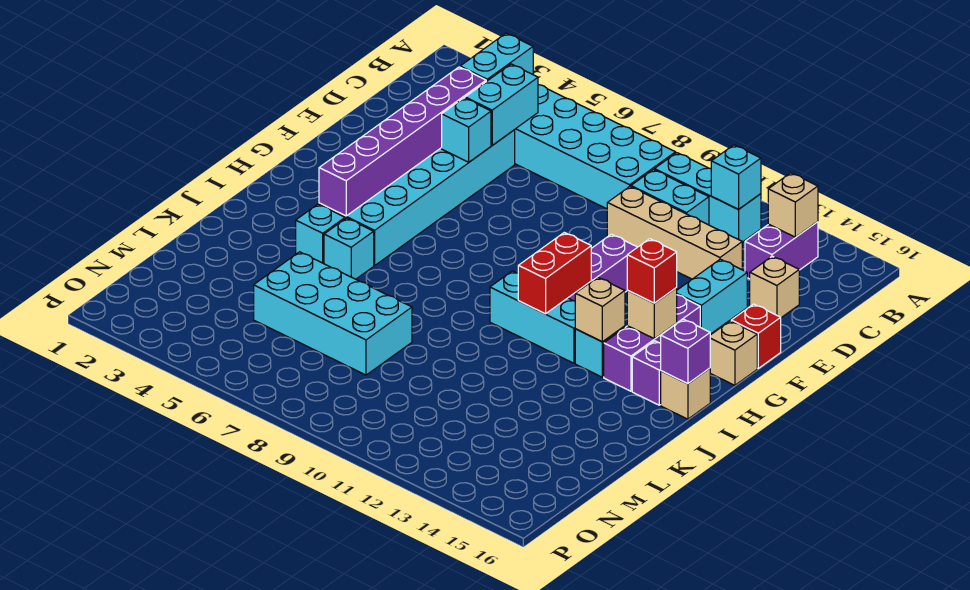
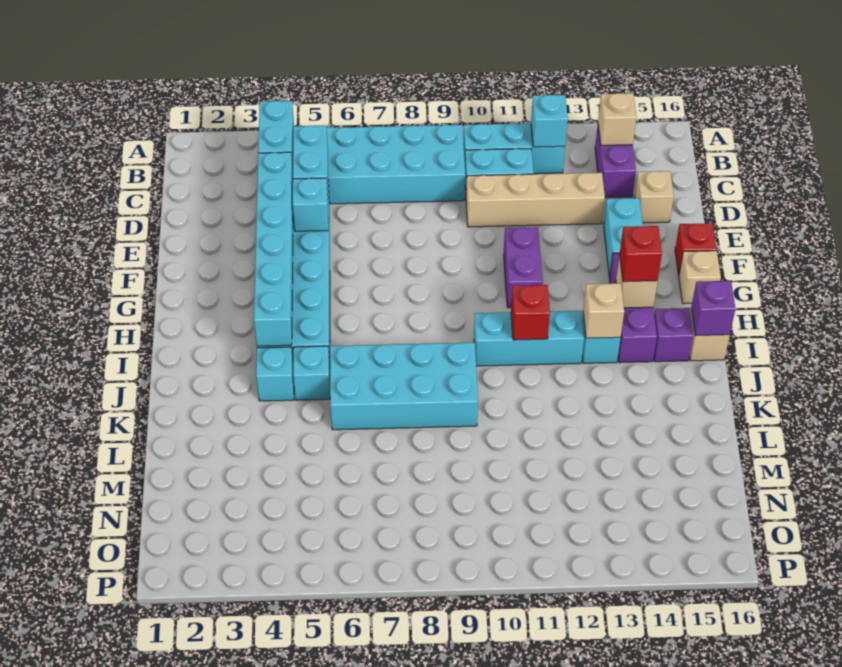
purple 1x6 brick [319,67,486,216] -> cyan 1x6 brick [254,152,293,346]
red 1x2 brick [518,232,591,314] -> red 1x1 brick [511,285,550,340]
cyan 2x4 brick [254,252,412,375] -> cyan 2x4 brick moved to [330,343,478,430]

